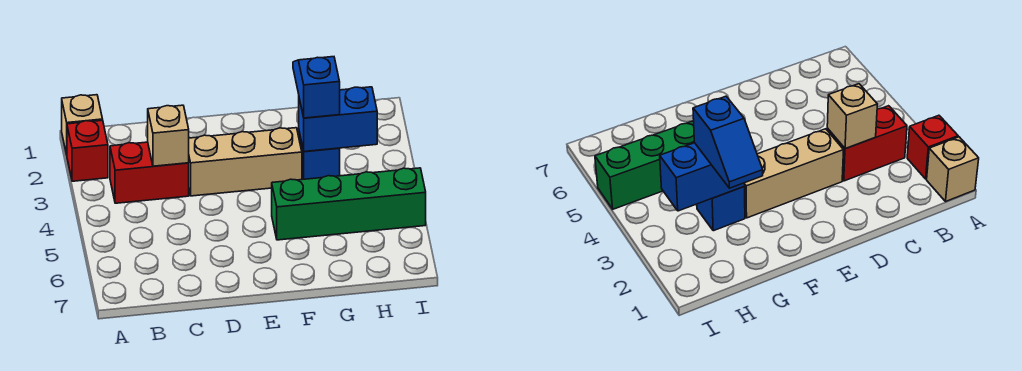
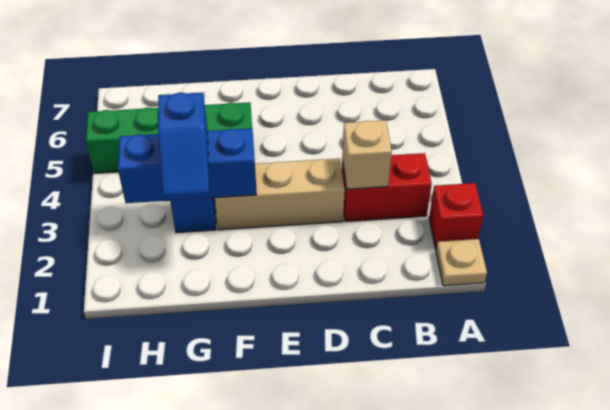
tan 1x1 brick [62,95,103,155] -> tan 1x1 plate [436,239,487,286]
blue 1x2 brick [299,87,377,152] -> blue 1x3 brick [118,128,257,203]

